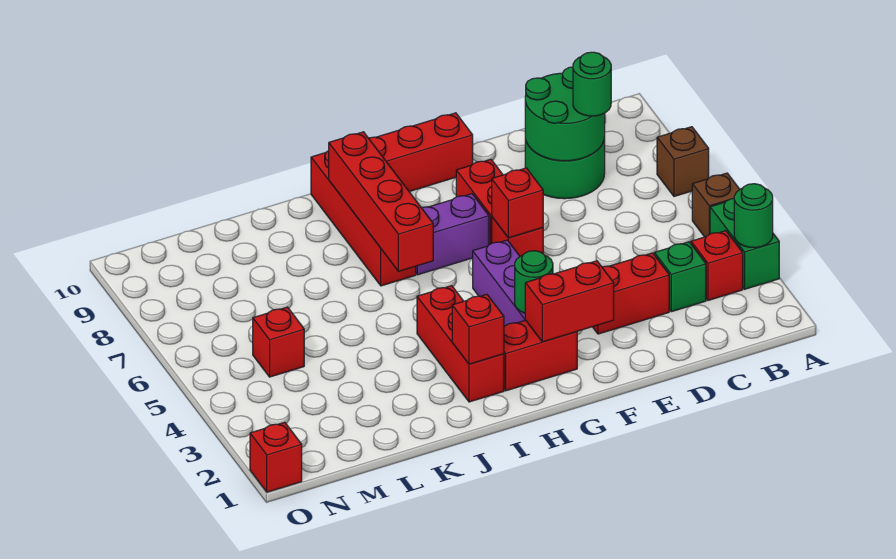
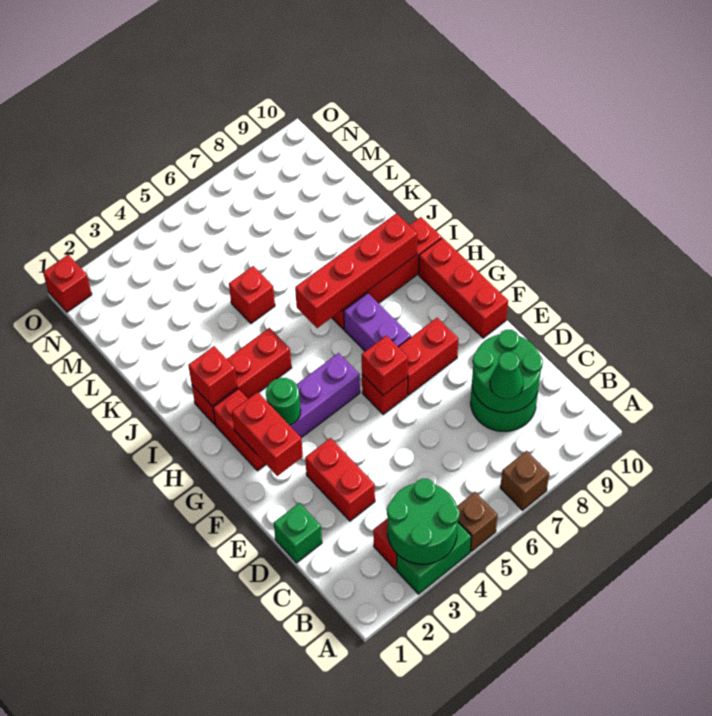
green 1x1 round brick [734,184,773,248] -> green 2x2 round brick [387,479,459,564]
green 1x1 brick [654,242,706,312] -> green 1x1 brick moved to [274,503,322,563]
green 1x1 round brick [573,52,611,116] -> green 1x1 cone [490,352,523,399]
red 1x1 brick [253,307,304,377] -> red 1x1 brick moved to [229,266,275,323]

